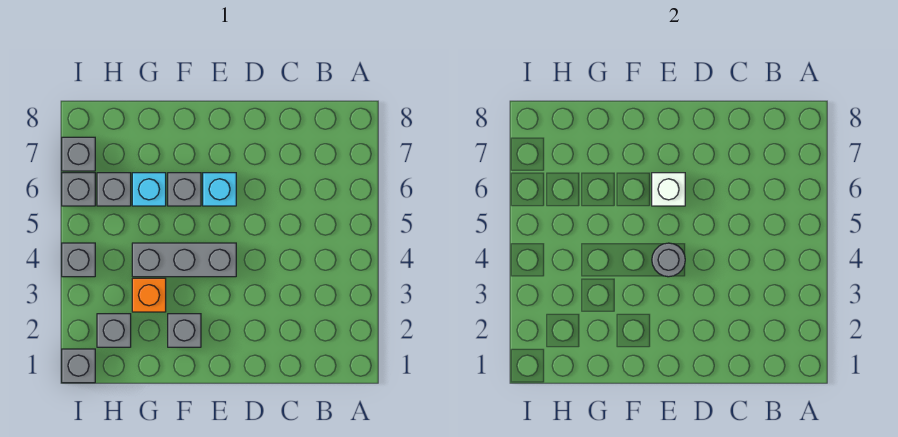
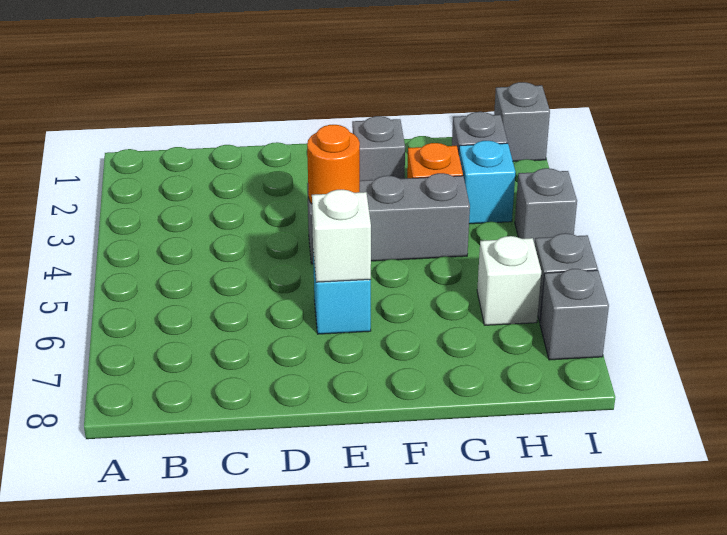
grey 1x1 round brick [652,243,685,277] -> orange 1x1 round brick [307,125,360,204]
grey 1x1 brick [168,173,201,206] -> none
cyan 1x1 brick [132,173,166,206] -> cyan 1x1 brick moved to [459,141,515,224]
grey 1x1 brick [97,173,131,206] -> white 1x1 brick [477,236,541,325]

